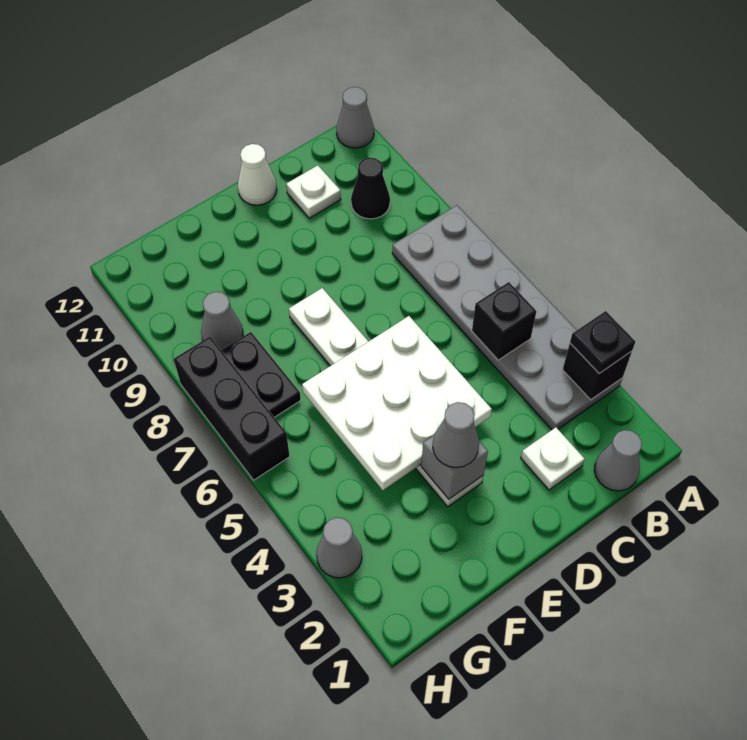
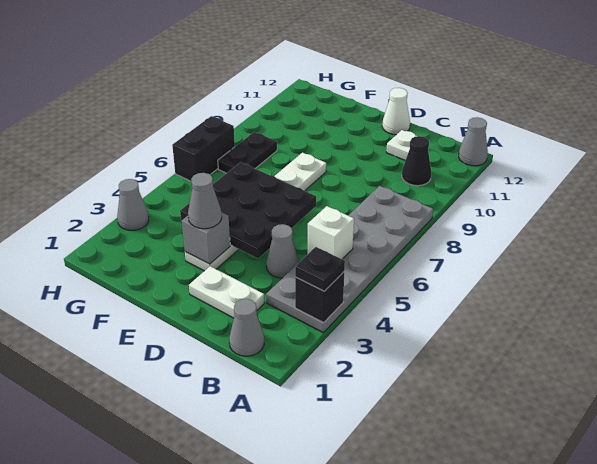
black 1x1 brick [472,282,537,360] -> white 1x1 brick [308,206,354,259]
white 1x1 plate [521,427,585,490] -> white 1x2 plate [189,266,264,318]
white 3x3 plate [302,316,492,490] -> black 3x3 plate [180,162,316,258]
grey 1x1 cone [201,292,243,350] -> grey 1x1 cone moved to [266,224,299,278]
black 1x3 brick [174,337,290,480] -> black 1x2 brick [172,116,235,182]

